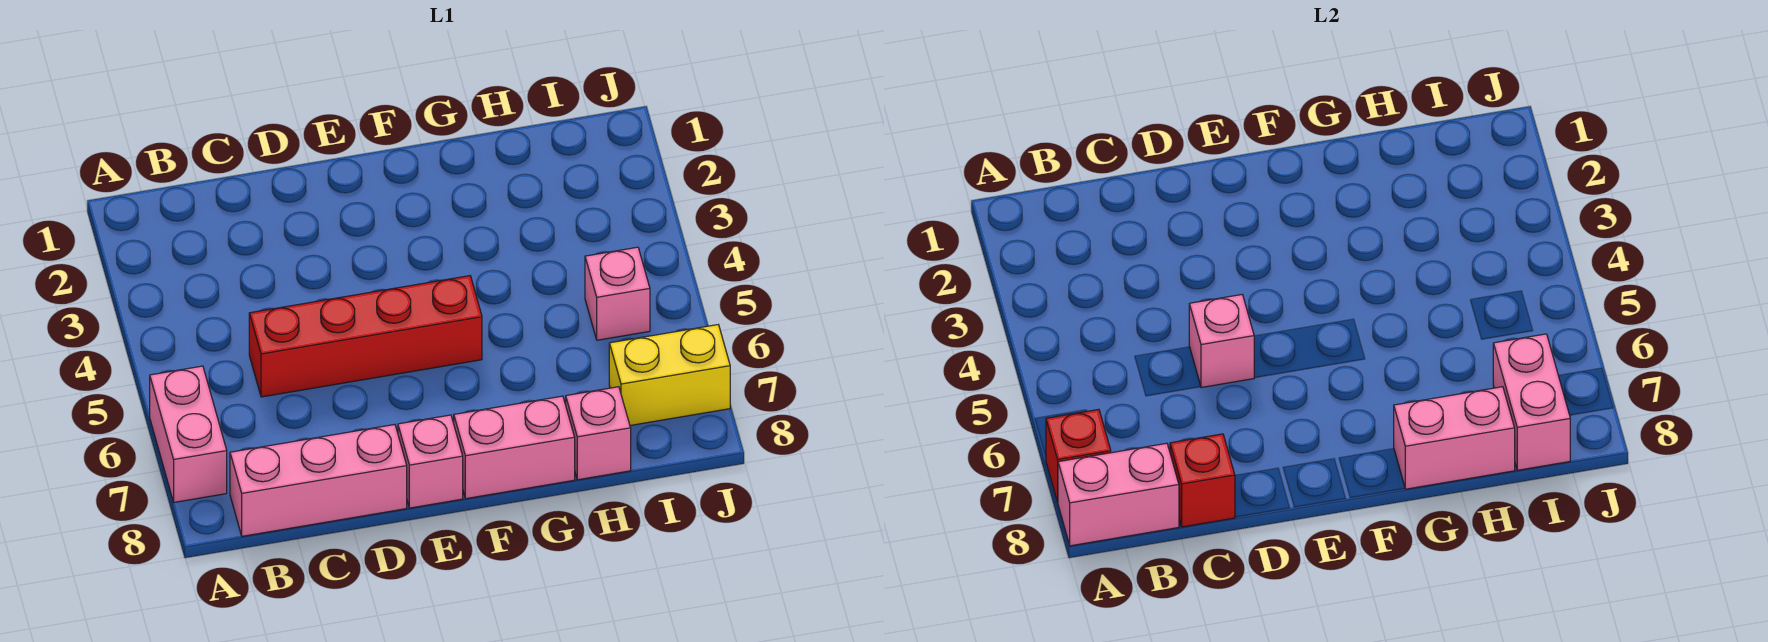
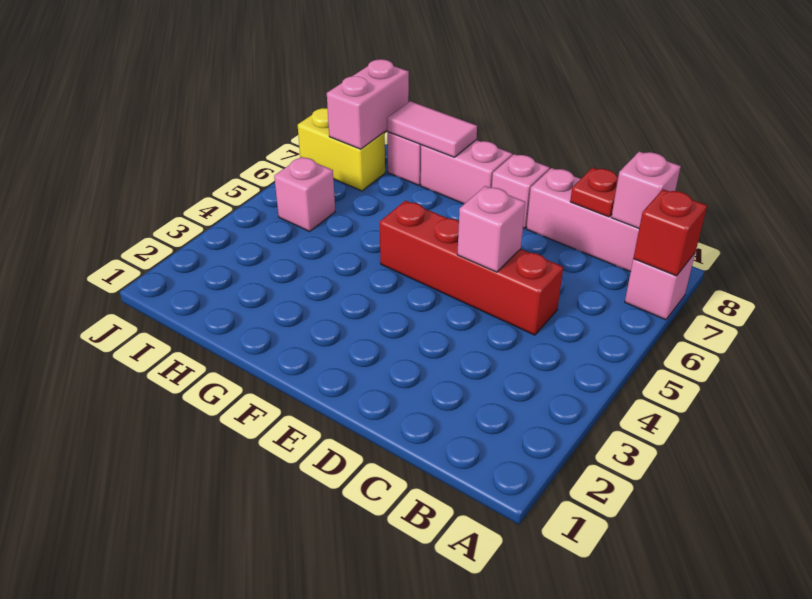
pink 1x2 brick [150,366,227,502] -> pink 1x1 brick [625,253,695,320]
pink 1x2 brick [1058,443,1179,546] -> pink 1x1 brick [611,152,681,228]
red 1x1 brick [1170,434,1235,527] -> red 1x1 plate [570,168,618,217]
pink 1x2 brick [1394,387,1515,489] -> pink 1x2 tile [387,101,477,157]

